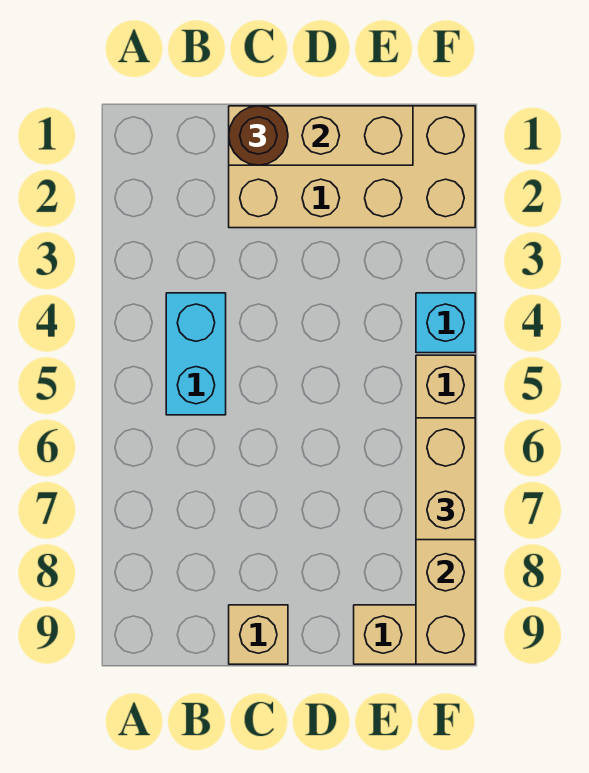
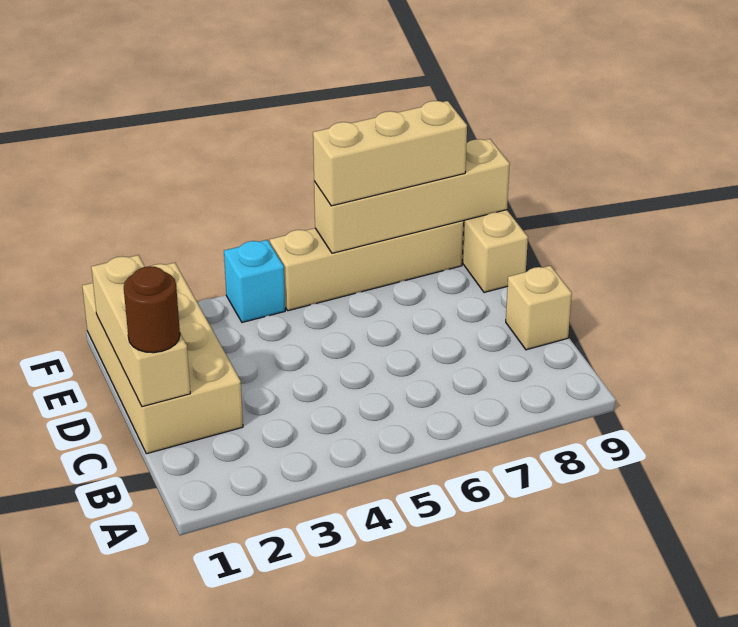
cyan 1x2 brick [166,293,226,415] -> none
tan 1x2 brick [416,418,475,540] -> tan 1x3 brick [313,101,467,206]

